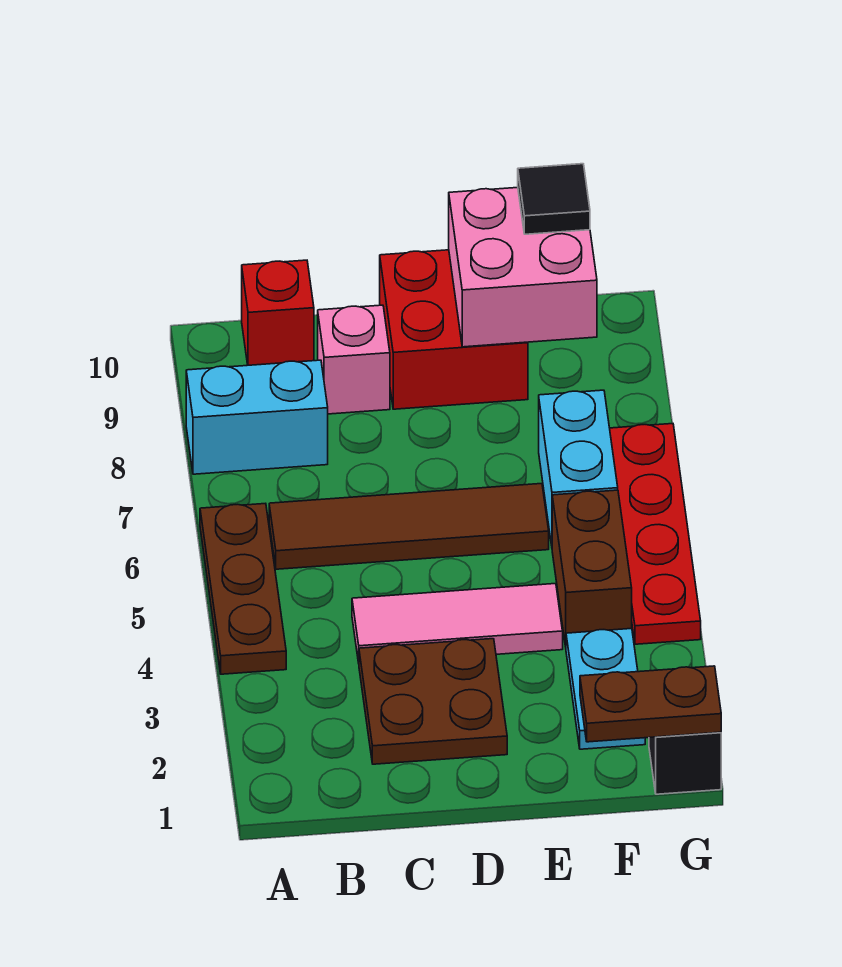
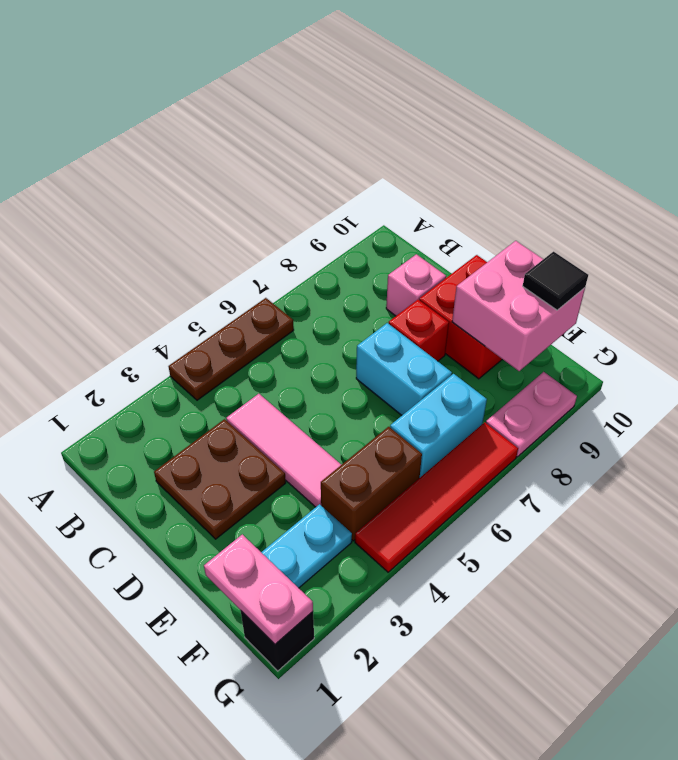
cyan 1x2 brick [186,360,328,474] -> cyan 1x2 brick moved to [356,323,452,415]
brown 1x4 tile [269,484,549,569] -> none
red 1x1 brick [242,260,314,365] -> red 1x1 brick moved to [389,300,449,361]
brown 1x2 plate [580,666,721,742] -> pink 1x2 plate [204,534,313,644]
red 1x4 plate [610,423,701,644] -> red 1x4 tile [355,422,518,572]
none -> pink 1x2 plate [486,372,577,457]

